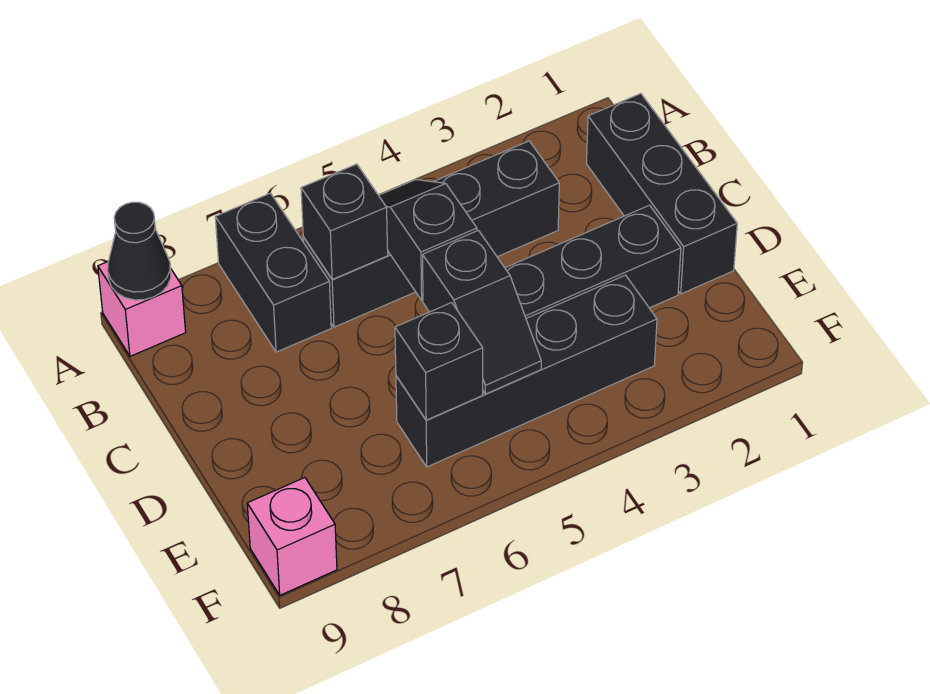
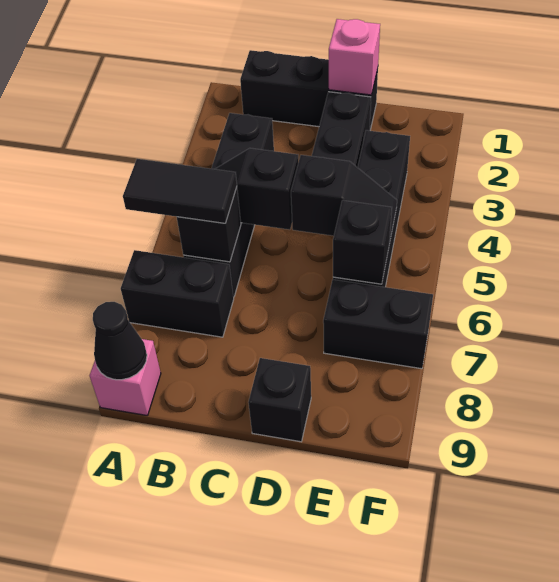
none -> black 1x2 tile [123,159,237,223]
none -> black 1x1 brick [248,358,311,442]
none -> black 1x2 brick [323,280,433,369]
pink 1x1 brick [247,478,337,595] -> pink 1x1 brick moved to [329,19,380,95]

